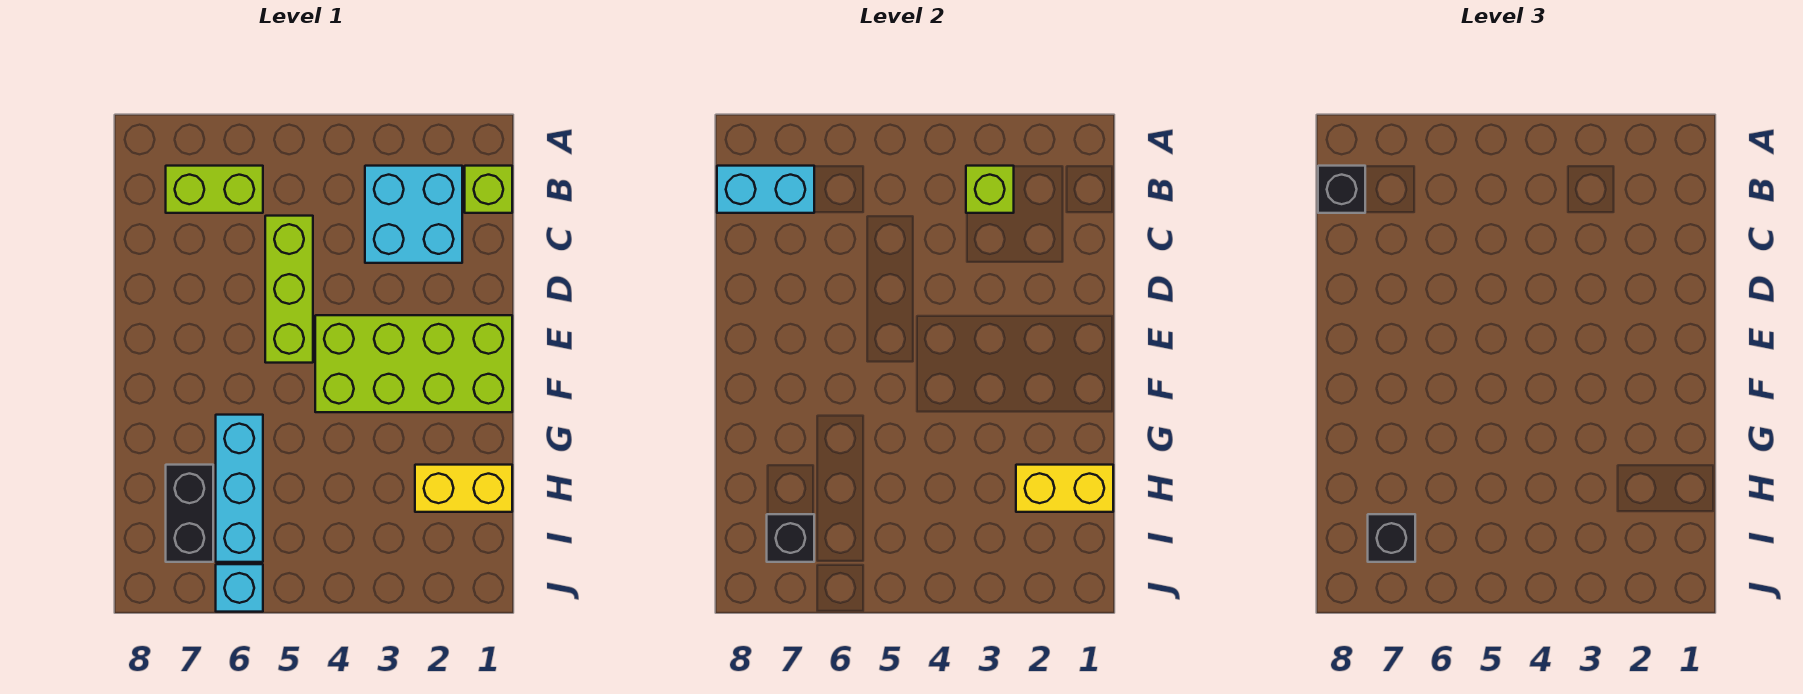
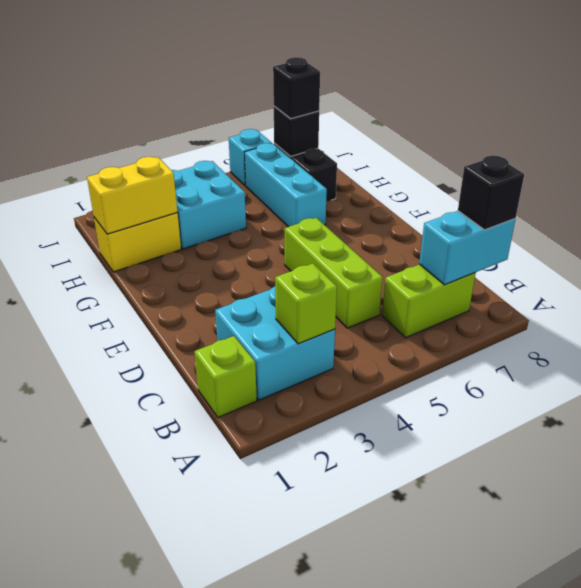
lime 2x4 brick [315,315,512,412] -> none
none -> cyan 2x2 brick [171,161,246,249]

